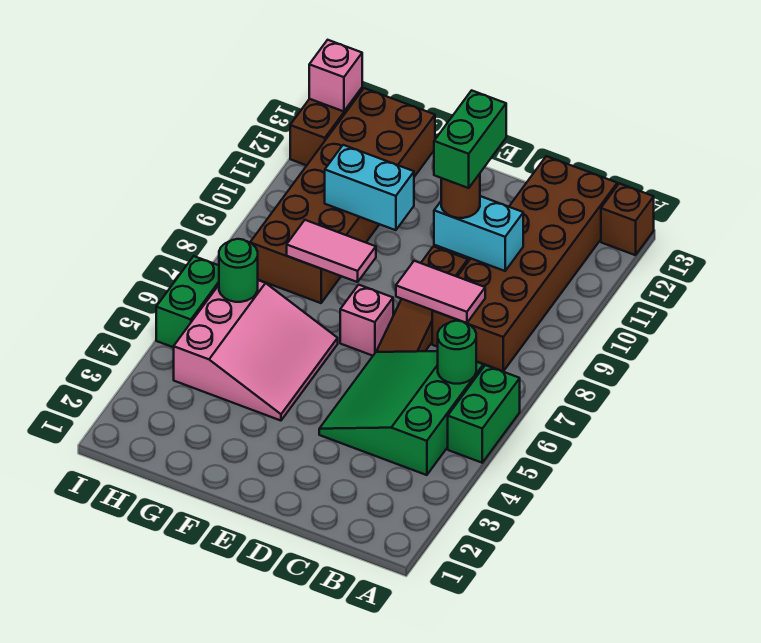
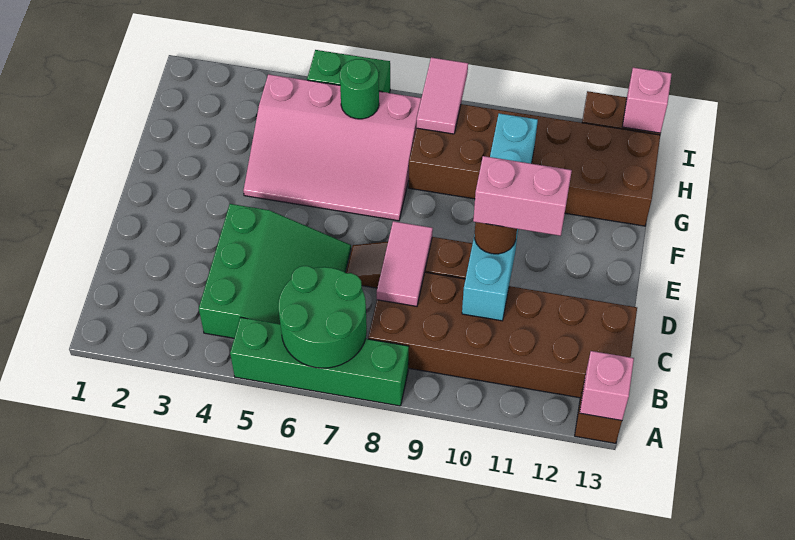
green 1x2 brick [448,365,520,463] -> green 1x4 brick [230,317,409,406]
green 3x3 slope [319,351,483,475] -> green 3x3 slope turned to [199,204,351,338]
green 1x1 round brick [438,321,476,384] -> green 2x2 round brick [278,266,367,368]
green 1x2 brick [434,90,506,188] -> pink 1x2 brick [473,156,572,236]
pink 1x1 brick [340,285,393,356] -> pink 1x1 brick moved to [580,351,634,420]
pink 3x3 slope [174,280,338,421] -> pink 3x4 slope [244,74,421,221]
pink 1x2 tile [287,220,376,282] -> pink 1x2 tile moved to [417,58,468,134]

